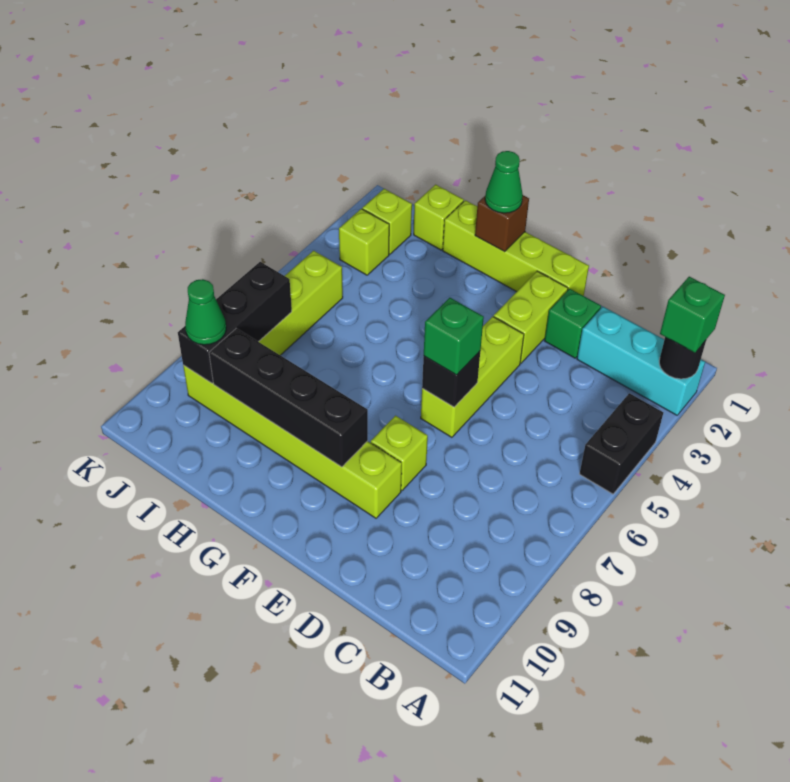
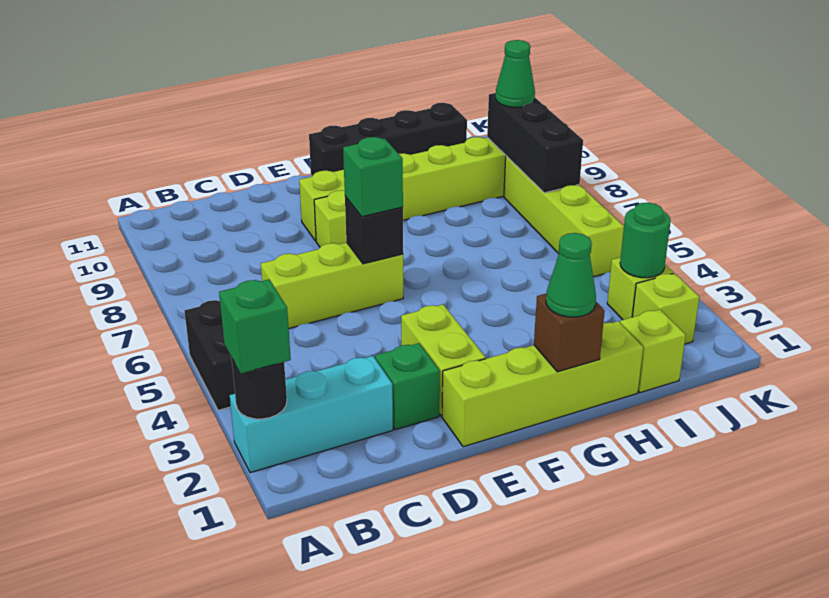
lime 1x3 brick [421,316,524,437] -> lime 1x3 brick turned to [261,242,403,328]
black 1x4 brick [209,328,368,467] -> black 1x4 brick moved to [309,103,467,176]
none -> green 1x1 round brick [620,203,671,278]

